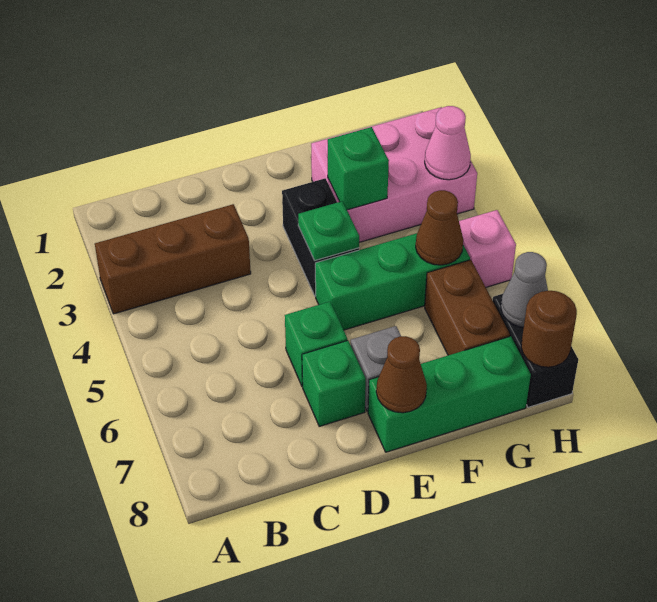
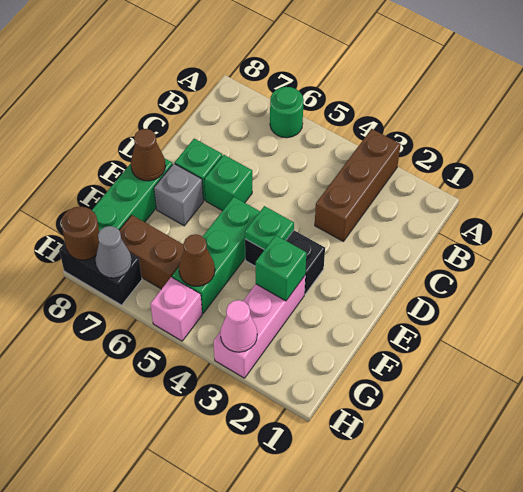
none -> green 1x1 round brick [270,87,304,138]
pink 2x3 brick [311,107,477,242] -> pink 1x3 brick [214,276,305,378]

